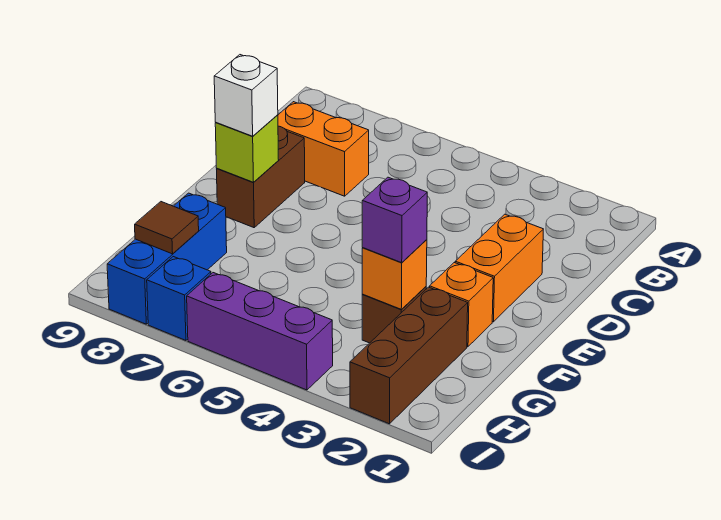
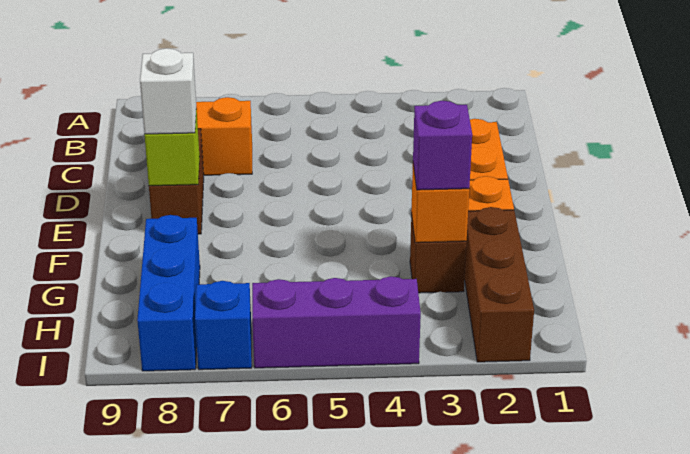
brown 1x1 tile [135,202,199,254] -> none

